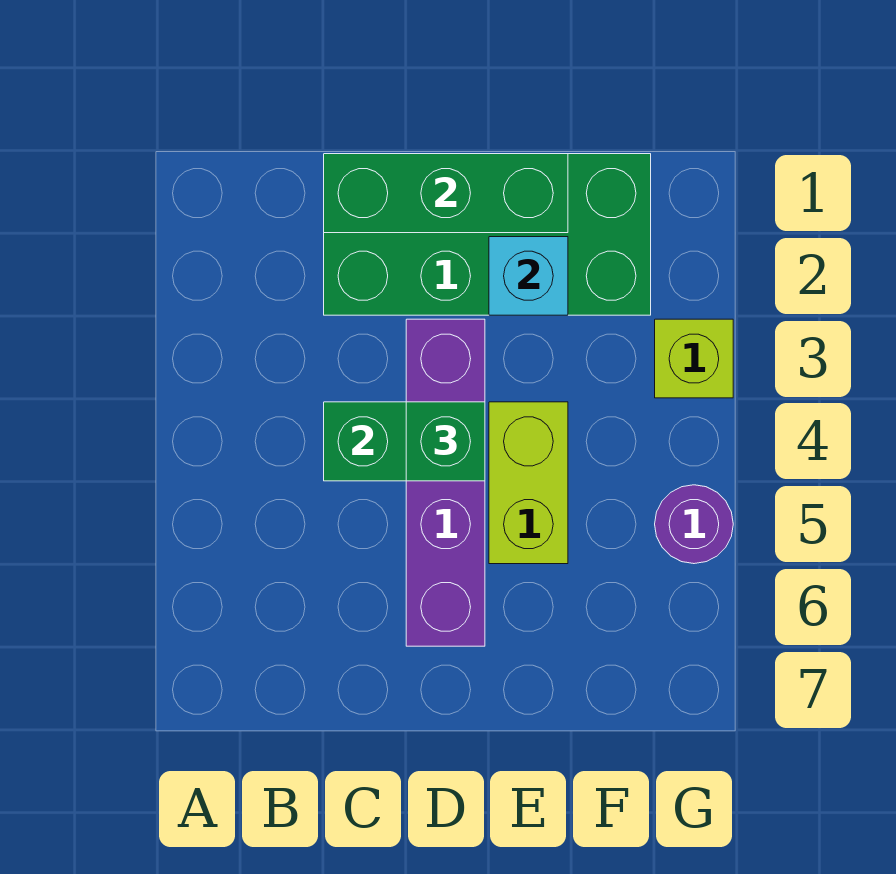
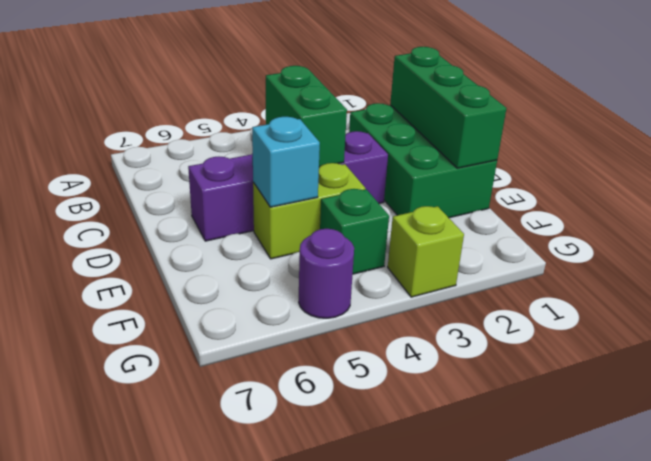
green 2x4 brick [324,154,651,315] -> green 2x3 brick [349,103,497,218]
green 1x1 brick [406,402,485,481] -> green 1x1 brick moved to [320,189,389,274]
cyan 1x1 brick [489,237,568,315] -> cyan 1x1 brick moved to [252,117,320,207]

